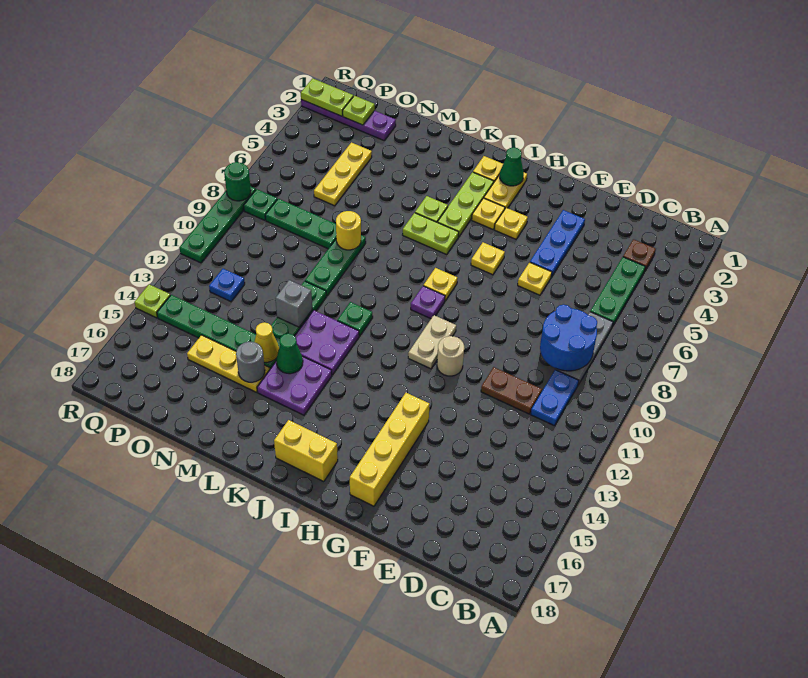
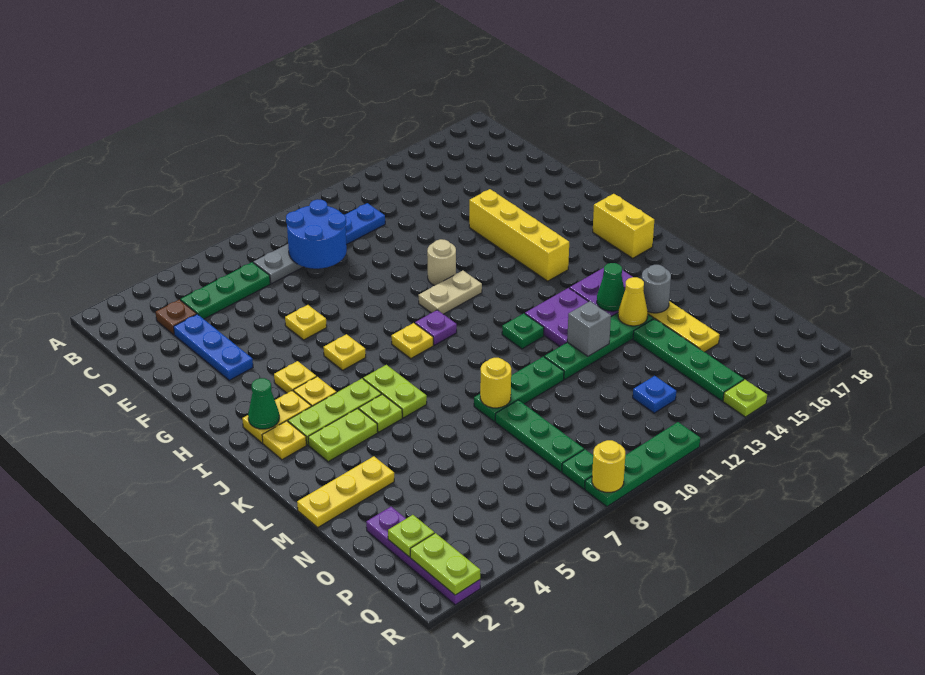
brown 1x2 plate [481,367,542,414] -> none
blue 1x3 plate [530,210,585,277] -> blue 1x3 plate turned to [174,314,253,380]
yellow 1x4 brick [350,393,430,506] -> yellow 1x4 brick turned to [469,189,569,281]
none -> lime 1x2 plate [308,409,378,462]
yellow 1x3 plate [314,142,372,206] -> yellow 1x3 plate moved to [297,456,394,527]
green 1x1 round brick [224,162,251,201] -> yellow 1x1 round brick [592,440,625,492]

